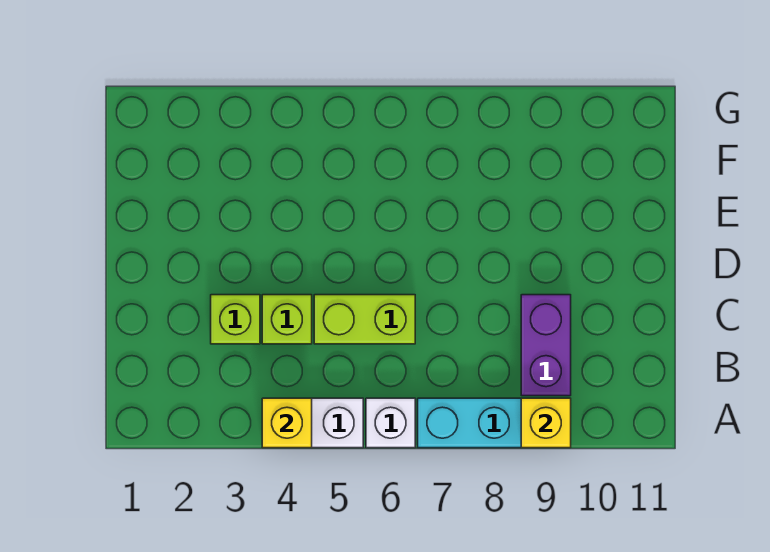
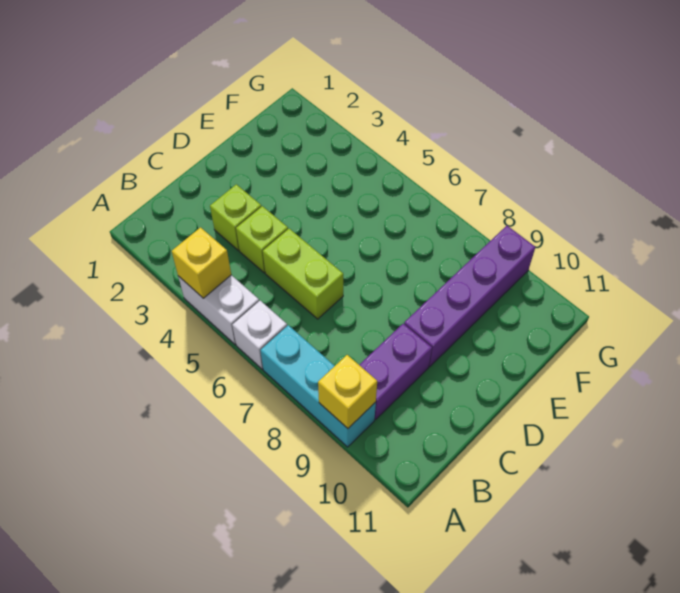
none -> purple 1x4 brick [404,226,535,367]

